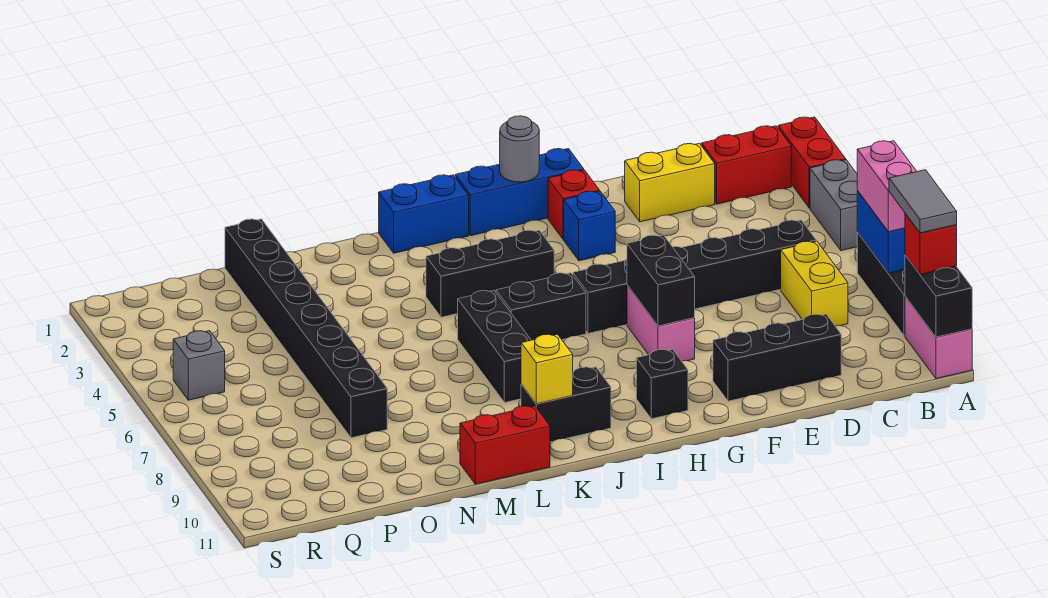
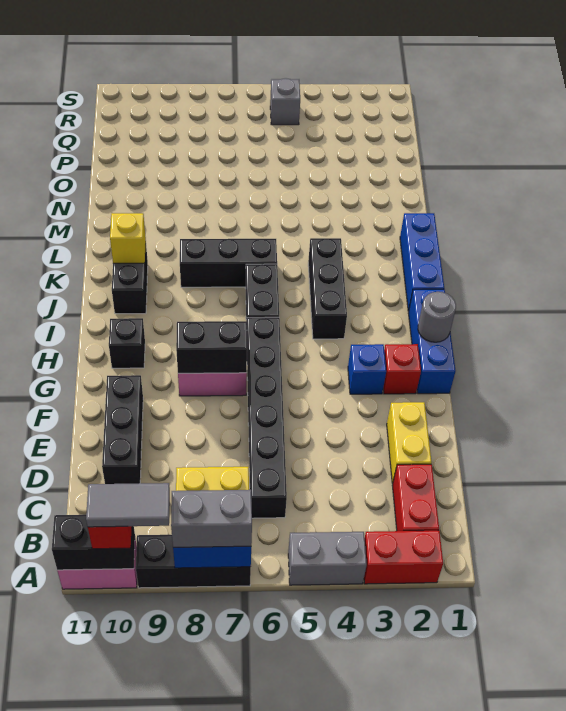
pink 1x2 brick [857,141,917,232] -> grey 1x2 brick [171,490,252,547]
blue 1x2 brick [379,175,469,253] -> blue 1x3 brick [400,213,444,311]
red 1x2 brick [460,406,550,484] -> none
black 1x8 brick [225,219,387,438] -> none

